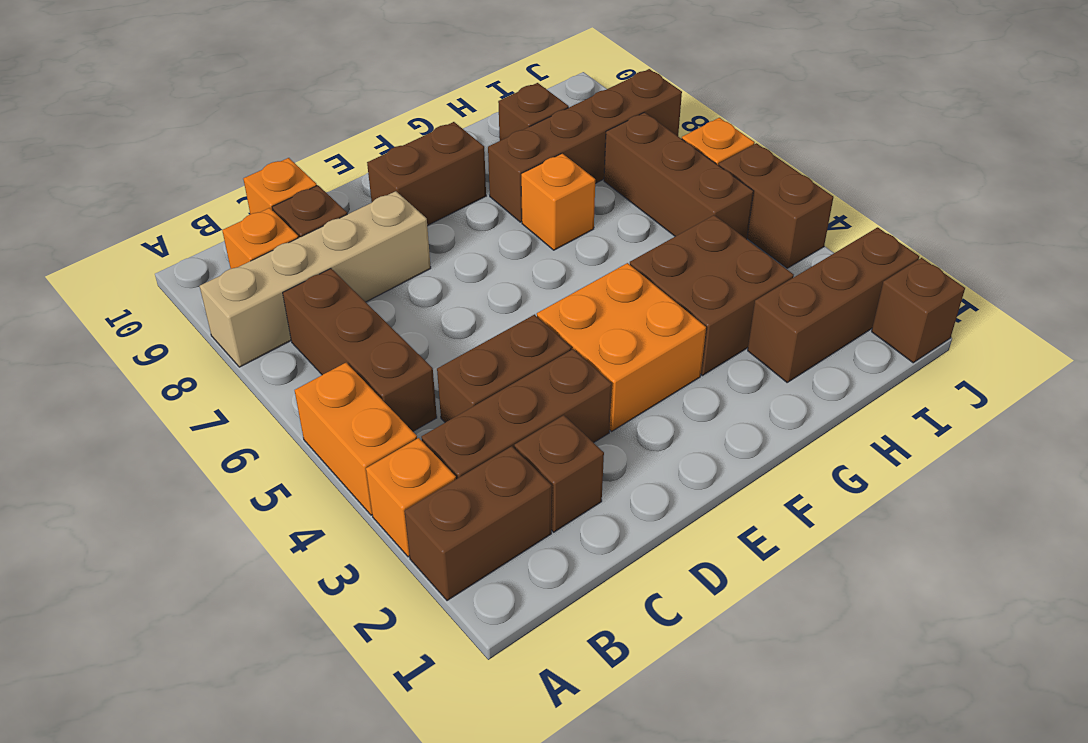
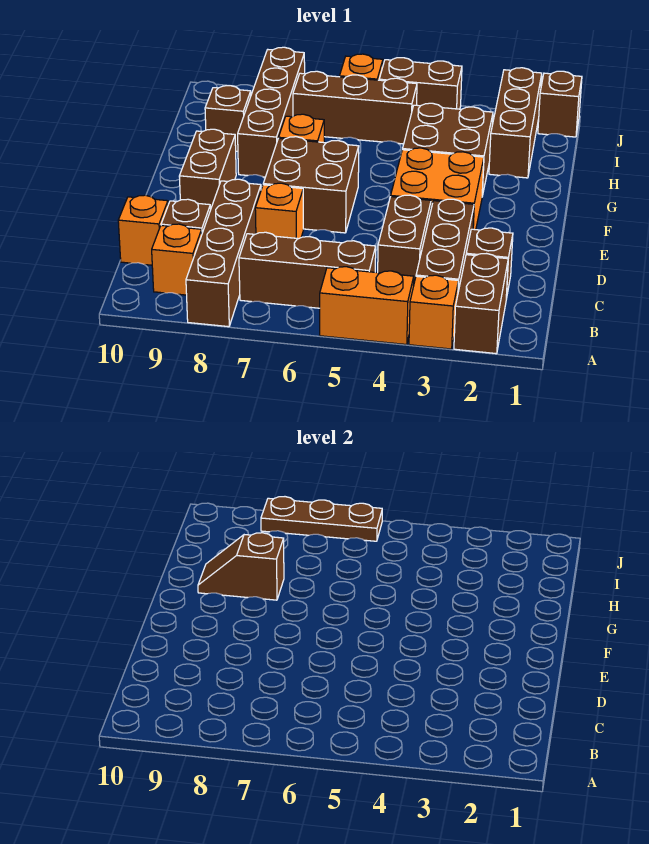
tan 1x4 brick [200,191,431,367] -> brown 1x4 brick [186,179,261,327]
none -> orange 1x1 brick [255,183,303,239]
none -> brown 2x2 brick [263,137,359,233]
none -> brown 1x2 slope [198,533,284,600]
none -> brown 1x3 plate [261,497,382,541]

